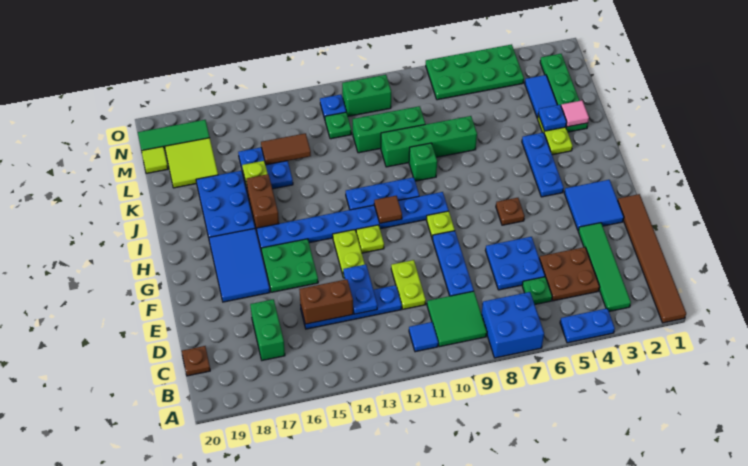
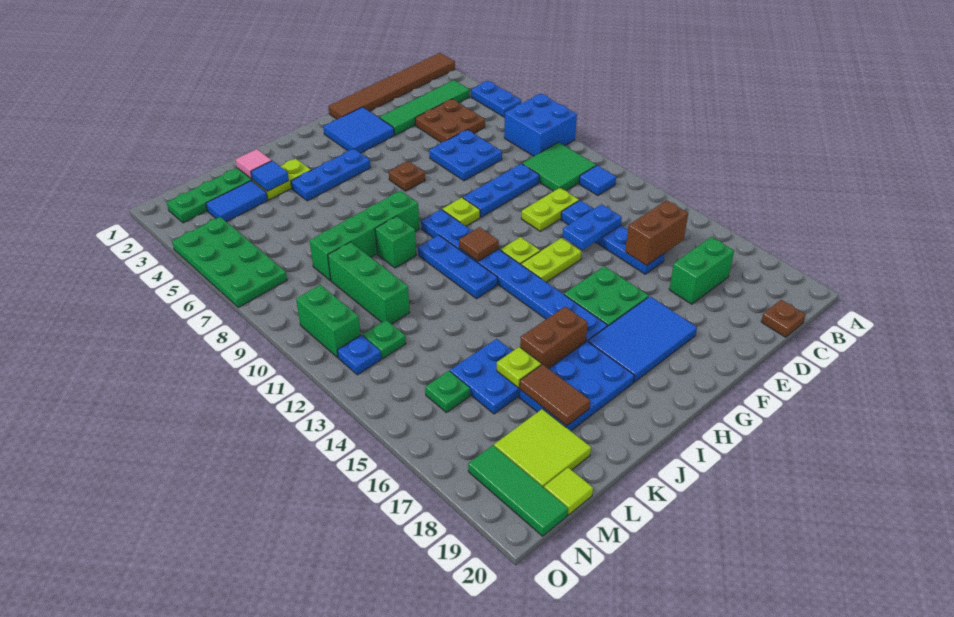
green 1x1 plate [522,277,552,304] -> green 1x1 plate moved to [425,371,470,412]
brown 1x2 brick [299,279,353,324] -> brown 1x2 brick turned to [625,200,688,266]
blue 1x1 plate [538,105,567,131] -> blue 1x1 tile [251,161,289,191]
green 1x4 brick [381,116,477,167] -> green 1x4 brick turned to [310,191,419,280]
brown 1x2 tile [261,133,311,165] -> brown 1x2 tile moved to [519,364,590,426]

